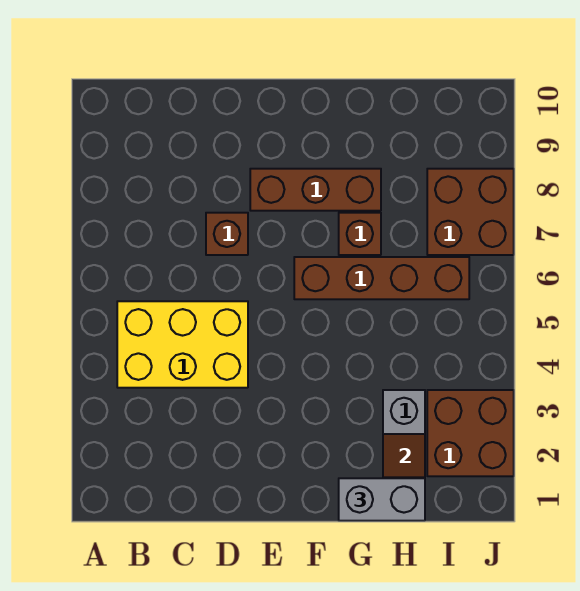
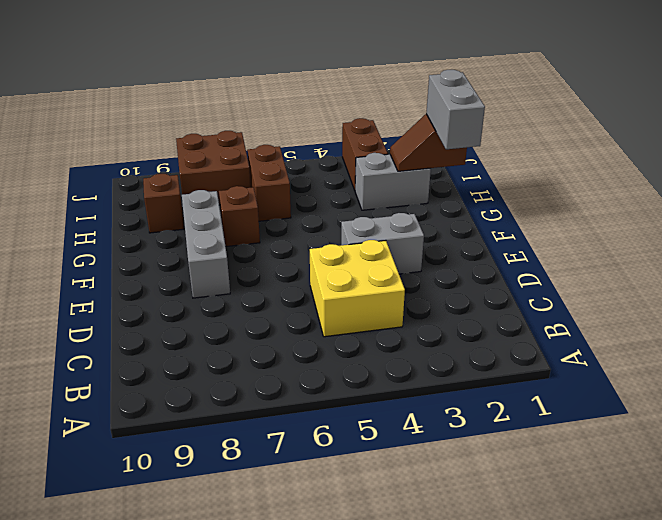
yellow 2x3 brick [117,301,248,388] -> yellow 2x2 brick [310,240,405,337]
brown 1x1 brick [206,213,248,255] -> brown 1x1 brick moved to [143,174,184,233]
none -> grey 1x2 brick [341,213,424,274]
brown 1x3 brick [250,169,381,211] -> grey 1x3 brick [182,190,230,298]
brown 1x4 brick [294,257,469,299] -> brown 1x2 brick [247,145,291,221]
brown 2x2 brick [427,390,514,476] -> brown 1x2 brick [342,118,388,190]

